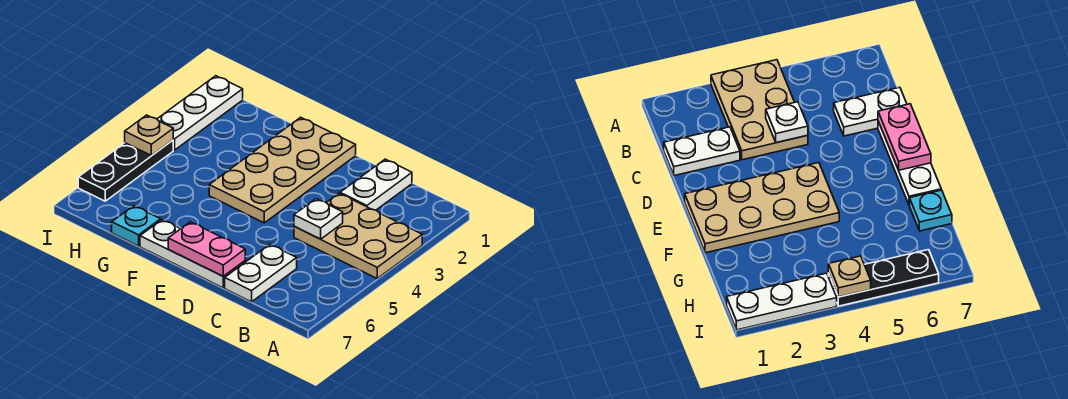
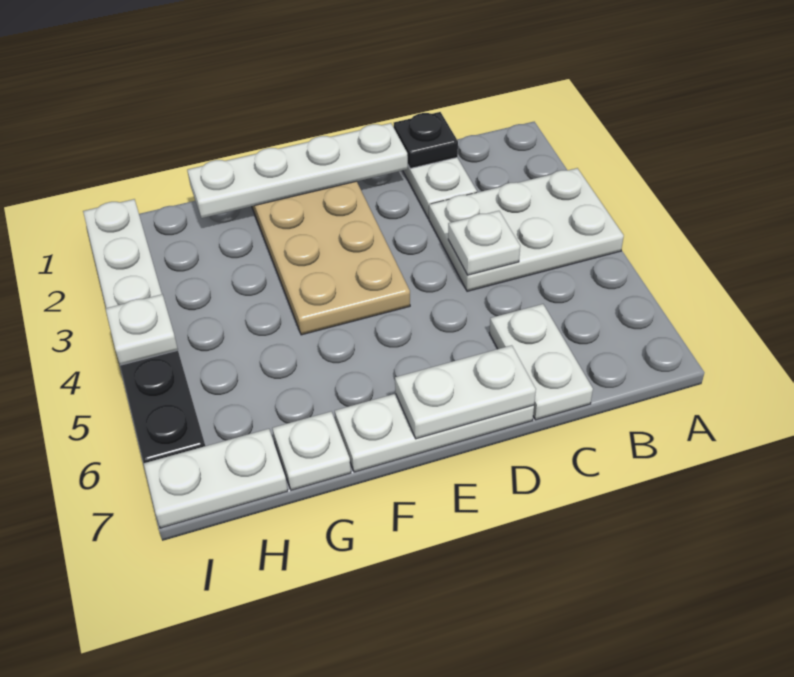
tan 2x3 plate [294,193,422,278] -> white 2x3 plate [429,168,624,291]
none -> black 1x1 plate [394,112,458,169]
none -> white 1x4 plate [187,123,408,218]
pink 1x2 plate [168,222,245,276] -> white 1x2 plate [395,345,536,439]
cyan 1x1 plate [112,206,161,246] -> white 1x1 plate [272,412,351,490]
none -> white 1x2 plate [144,429,288,528]
tan 1x1 plate [125,115,173,156] -> white 1x1 plate [106,294,178,365]

